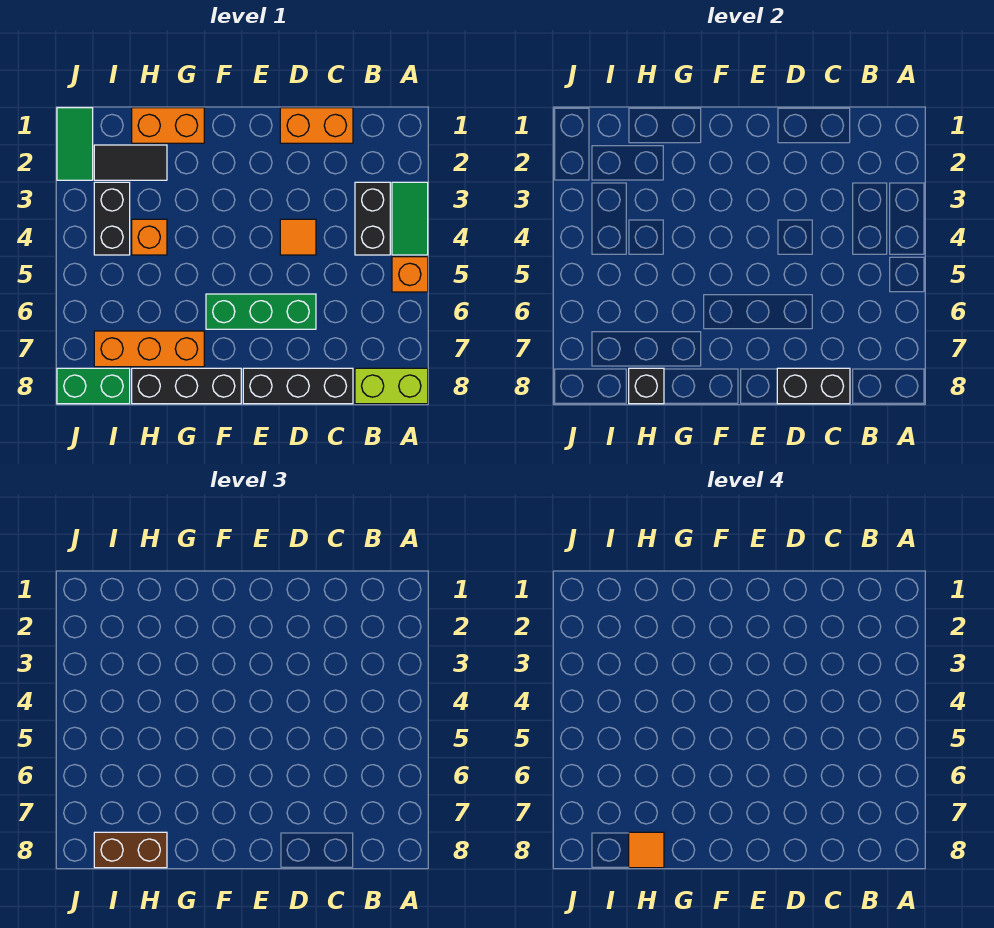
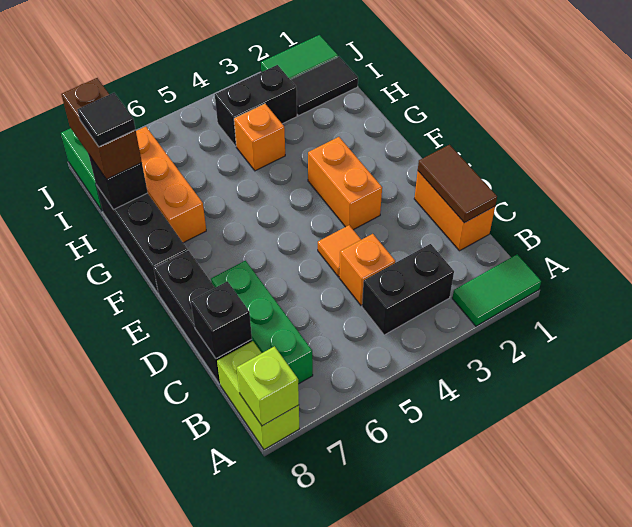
green 1x2 tile [392,182,428,255] -> green 1x2 tile moved to [452,254,541,326]
orange 1x1 brick [392,257,428,292] -> orange 1x1 brick moved to [339,234,395,305]
none -> lime 1x1 brick [237,346,299,426]
none -> brown 1x2 tile [418,145,497,223]
black 1x2 brick [777,368,850,404] -> black 1x1 brick [191,281,252,359]
green 1x3 brick [206,294,316,329] -> green 1x3 brick moved to [211,261,313,384]
orange 1x2 brick [132,108,204,143] -> orange 1x2 brick moved to [308,137,382,230]
black 1x2 tile [94,145,167,180] -> black 1x2 tile turned to [290,57,358,116]
orange 1x1 tile [629,832,664,868] -> black 1x1 tile [77,93,136,147]

